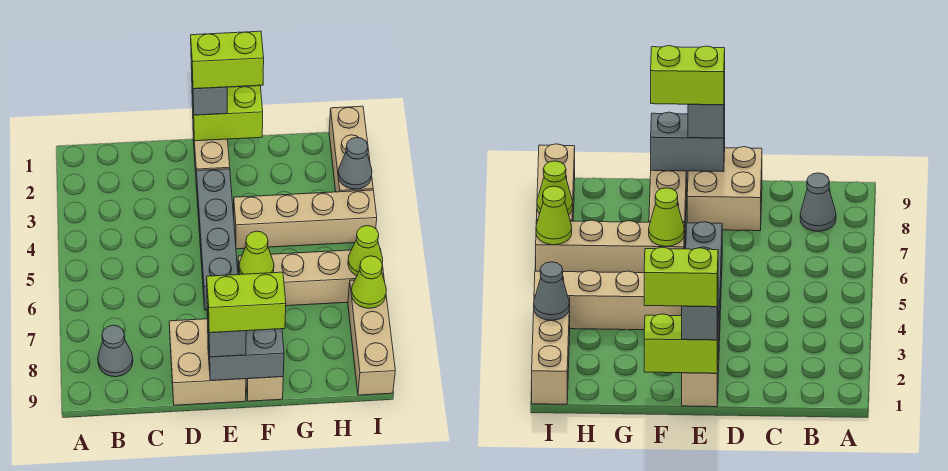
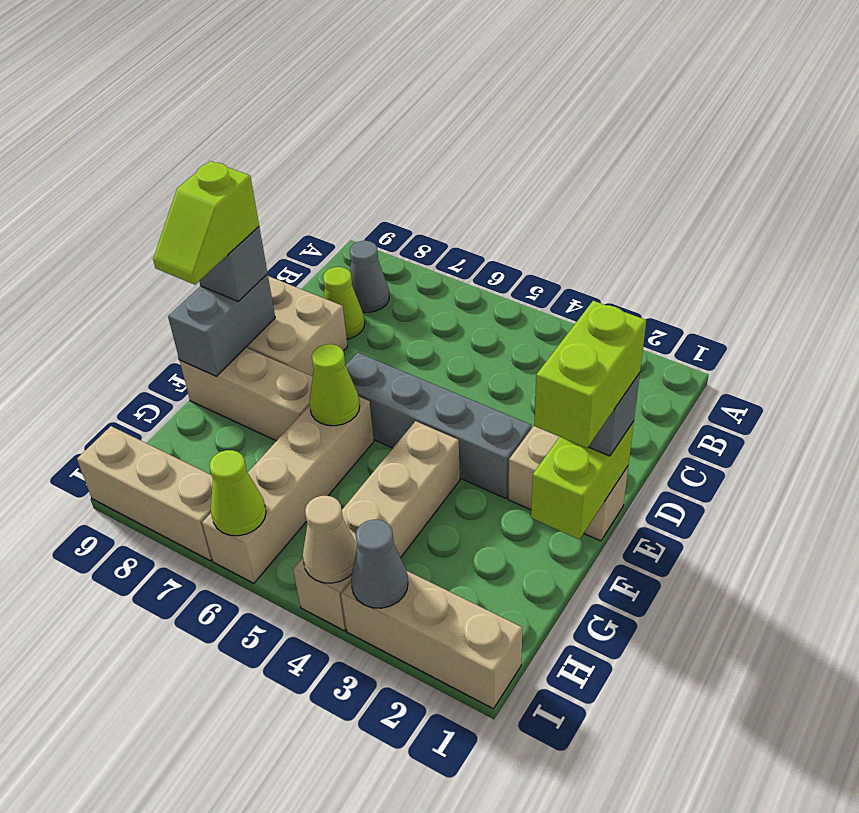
lime 1x2 brick [207,272,286,333] -> lime 1x2 slope [153,161,259,285]
none -> tan 1x1 cone [303,496,357,583]
lime 1x1 cone [351,256,386,308] -> lime 1x1 cone moved to [323,267,365,339]

